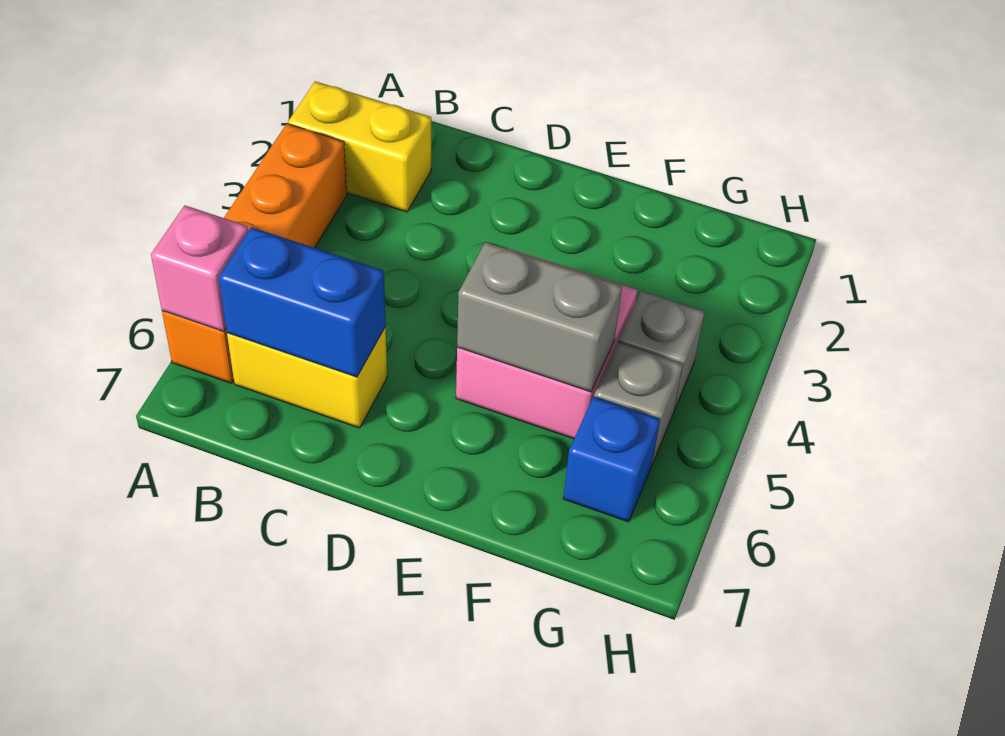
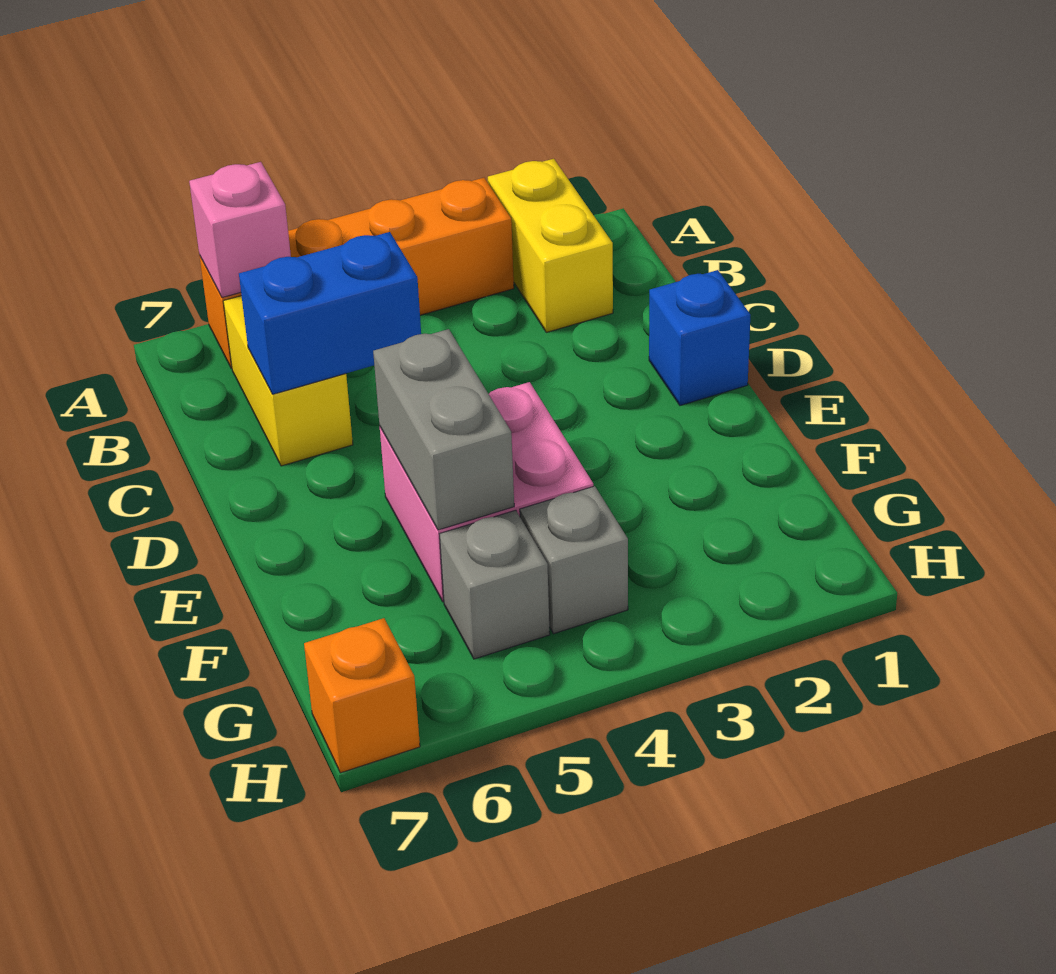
blue 1x2 brick [219,227,386,377] -> blue 1x2 brick turned to [239,232,421,394]
blue 1x1 brick [563,397,660,522] -> blue 1x1 brick moved to [649,270,750,406]
none -> orange 1x1 brick [304,618,420,773]

